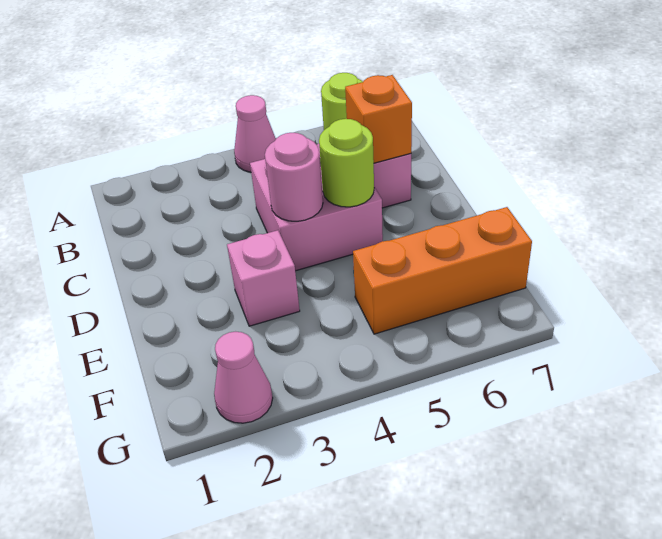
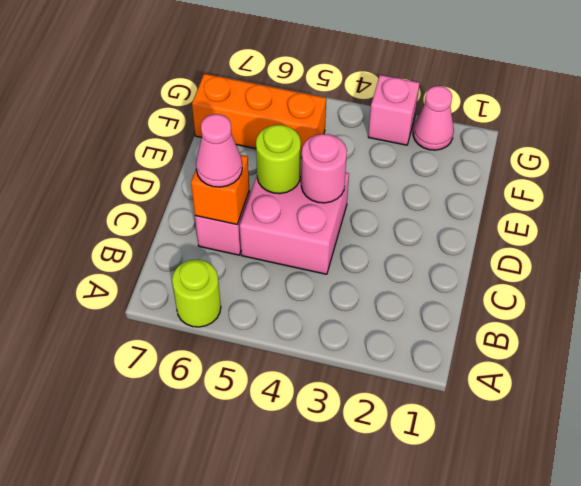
pink 1x1 cone [234,95,276,172] -> pink 1x1 cone moved to [196,114,242,187]
pink 1x1 brick [227,230,300,326] -> pink 1x1 brick moved to [368,75,420,145]

